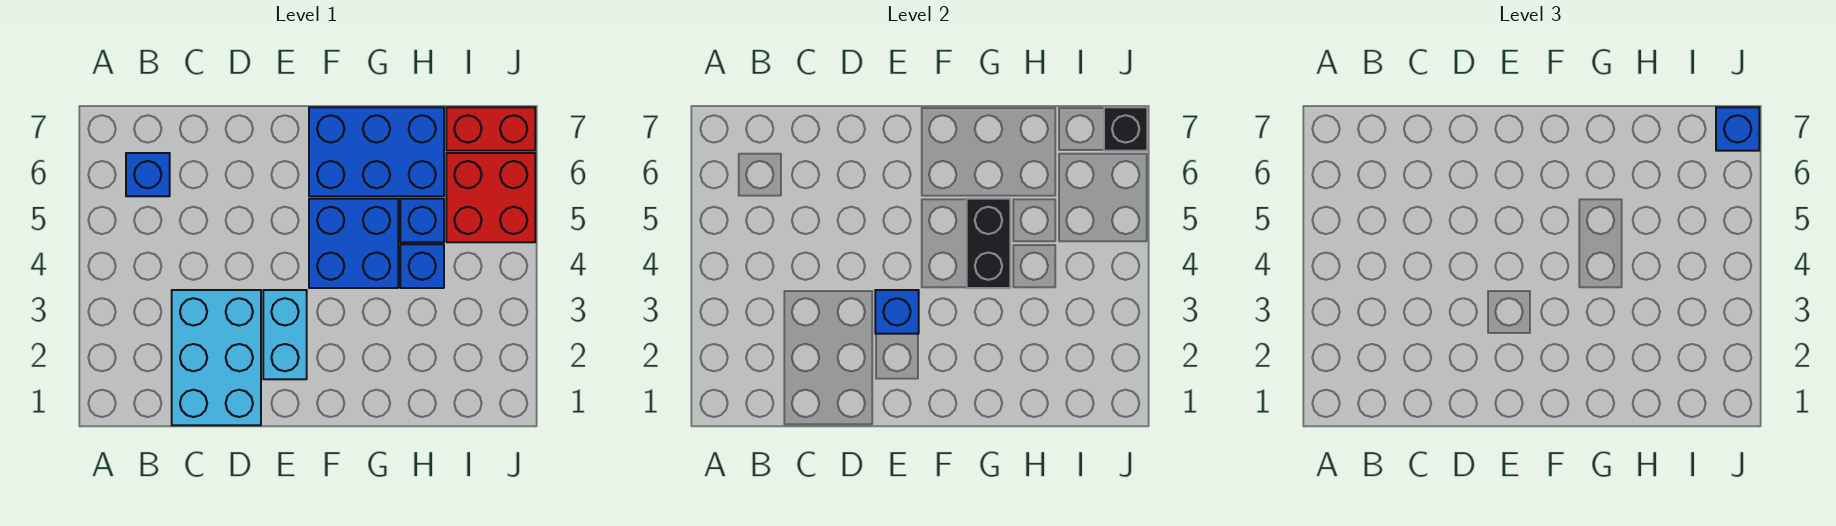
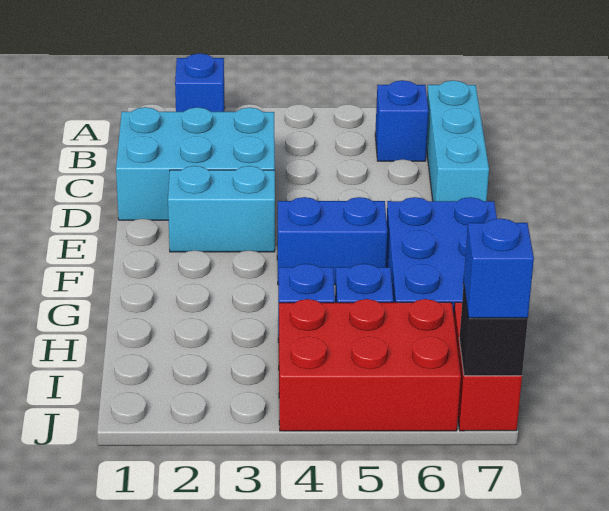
none -> cyan 1x3 brick [426,80,489,201]
blue 1x1 brick [875,290,919,334] -> blue 1x1 brick moved to [175,53,225,112]
blue 2x2 brick [309,199,398,288] -> blue 1x2 brick [277,197,387,285]
black 1x2 brick [967,199,1010,288] -> none
red 2x2 brick [446,153,535,242] -> red 2x3 brick [279,299,461,431]

